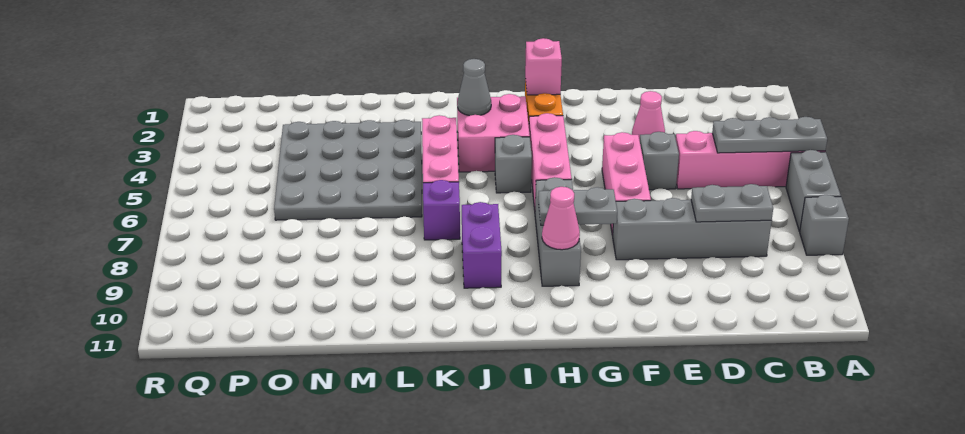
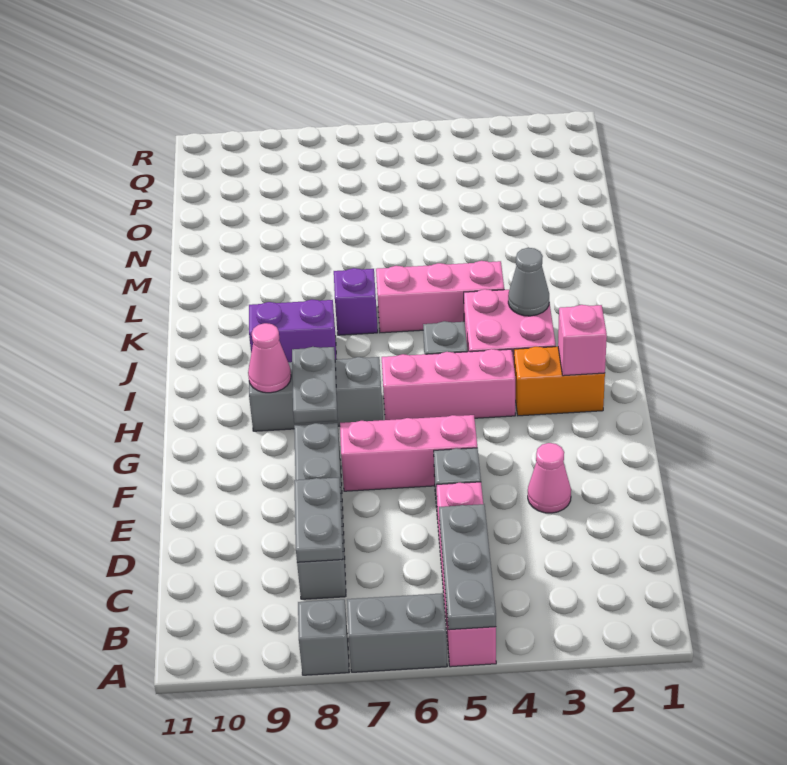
grey 4x4 plate [274,120,422,220] -> none

